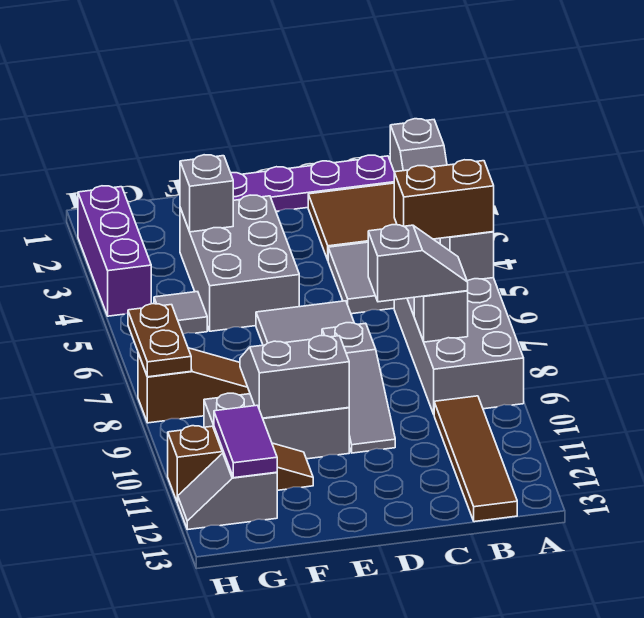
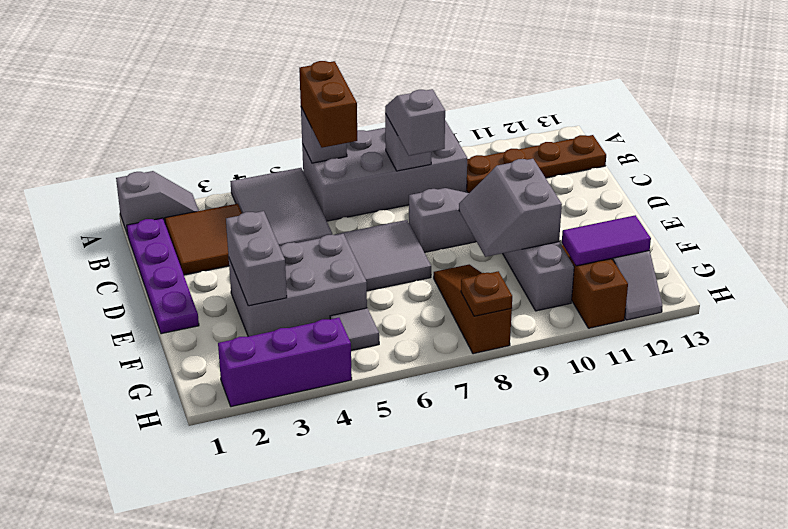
brown 1x4 tile [434,396,517,522] -> brown 1x4 plate [466,135,606,193]
grey 1x1 brick [180,155,233,232] -> grey 1x2 brick [226,211,287,306]
brown 1x2 plate [128,304,191,377] -> brown 1x1 plate [461,271,512,316]

